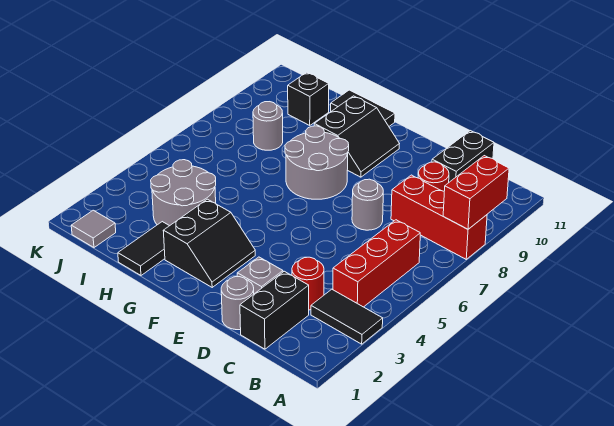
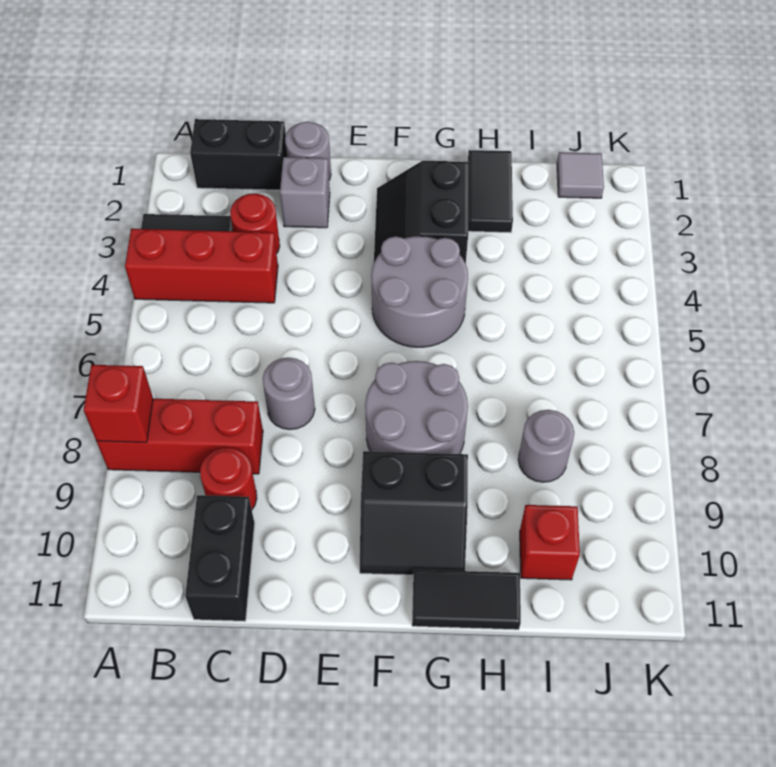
red 1x2 brick [443,156,509,229] -> red 1x1 brick [84,365,153,443]
red 1x3 brick [333,220,420,307] -> red 1x3 brick turned to [125,229,278,303]
black 1x2 brick [240,271,309,349] -> black 1x2 brick turned to [190,119,287,190]
black 2x2 slope [314,96,399,177] -> black 2x2 slope turned to [360,451,468,575]
grey 2x2 round brick [151,160,216,226] -> grey 2x2 round brick moved to [371,236,468,347]
black 1x1 brick [288,72,329,125] -> red 1x1 brick [520,505,580,580]

